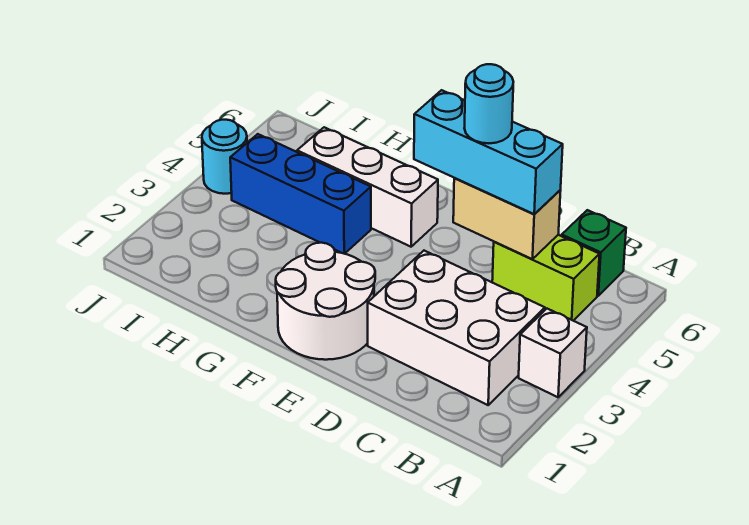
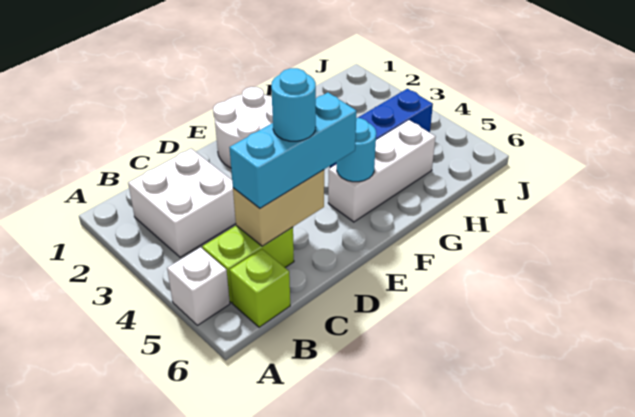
white 1x1 brick [519,309,587,397] -> white 1x1 brick moved to [167,247,230,325]
white 2x3 brick [368,251,545,405] -> white 2x2 brick [128,149,236,257]
green 1x1 brick [562,210,626,296] -> lime 1x1 brick [230,249,290,327]
cyan 1x1 round brick [202,120,247,194] -> cyan 1x1 round brick moved to [337,118,376,182]

